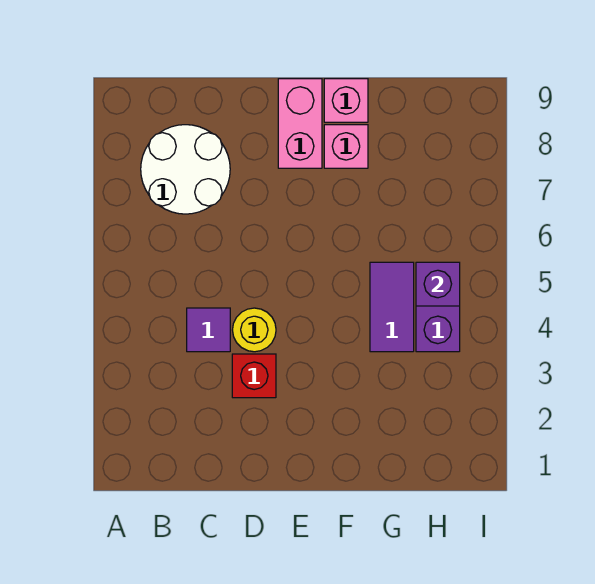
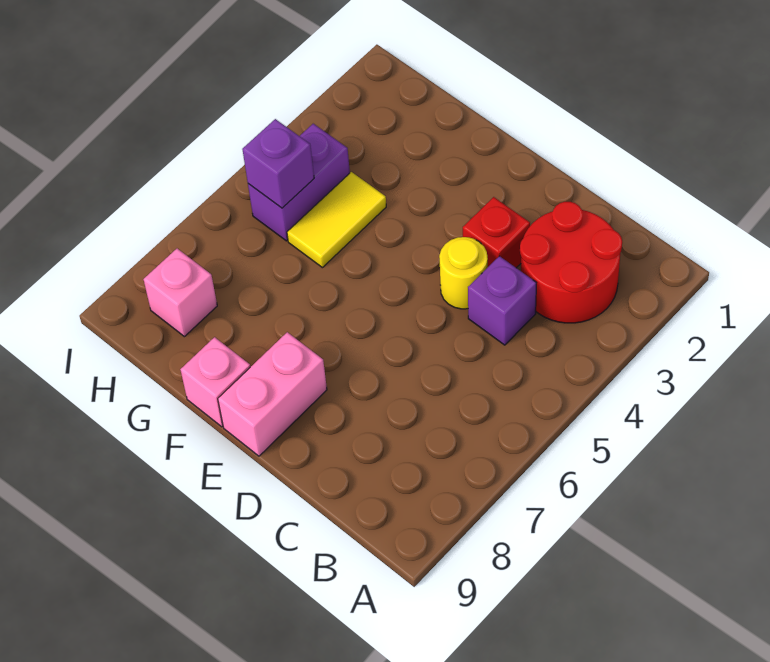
none -> red 2x2 round brick [520,202,622,323]
white 2x2 round brick [141,125,230,214] -> none
purple 1x1 tile [187,308,230,352] -> purple 1x1 brick [468,256,536,345]
pink 1x1 brick [324,125,368,168] -> pink 1x1 brick moved to [143,249,217,337]
purple 1x2 tile [370,262,414,352] -> yellow 1x2 tile [287,172,386,268]

